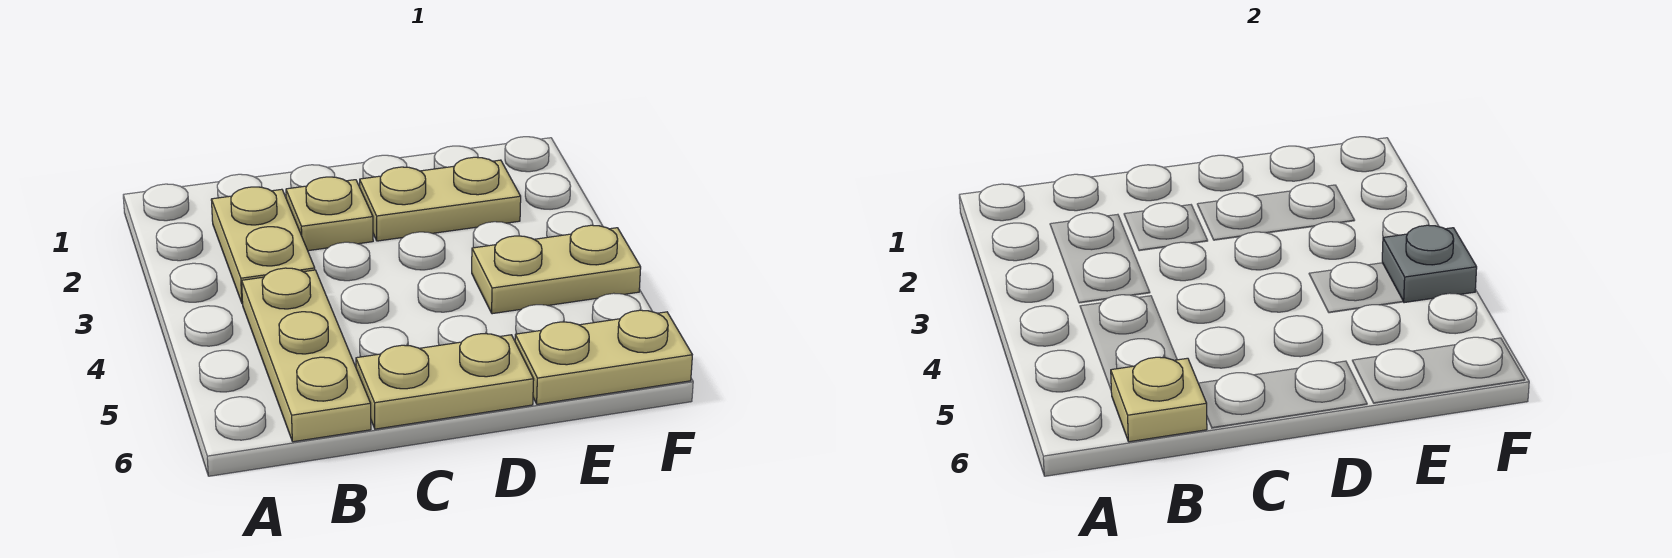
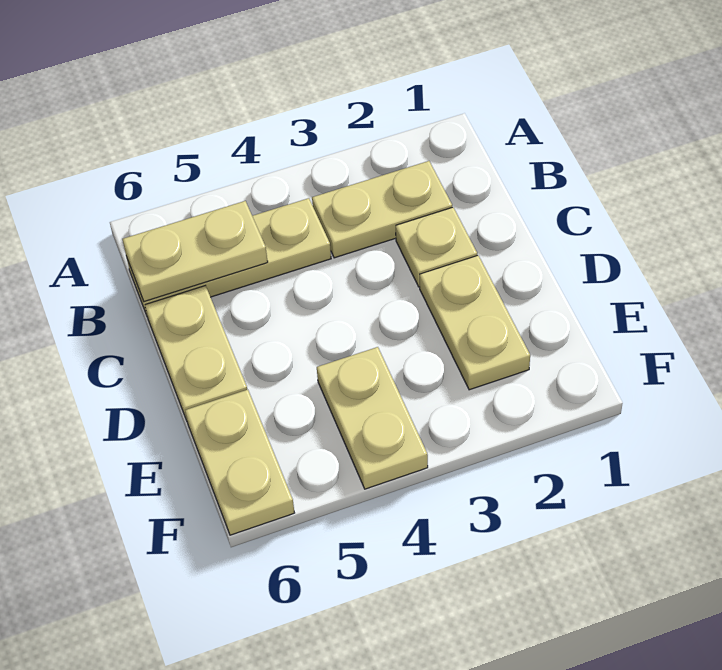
tan 1x1 plate [1111,357,1207,442] -> tan 1x2 plate [122,201,268,302]
grey 1x1 plate [1382,225,1477,303] -> none

